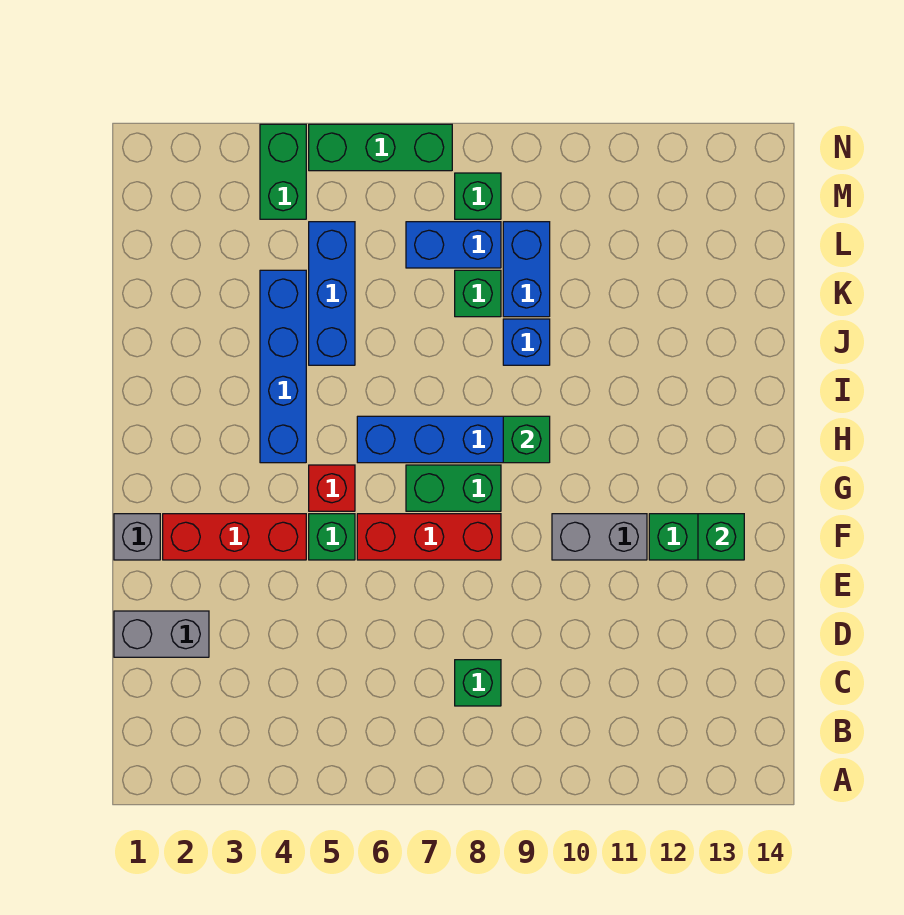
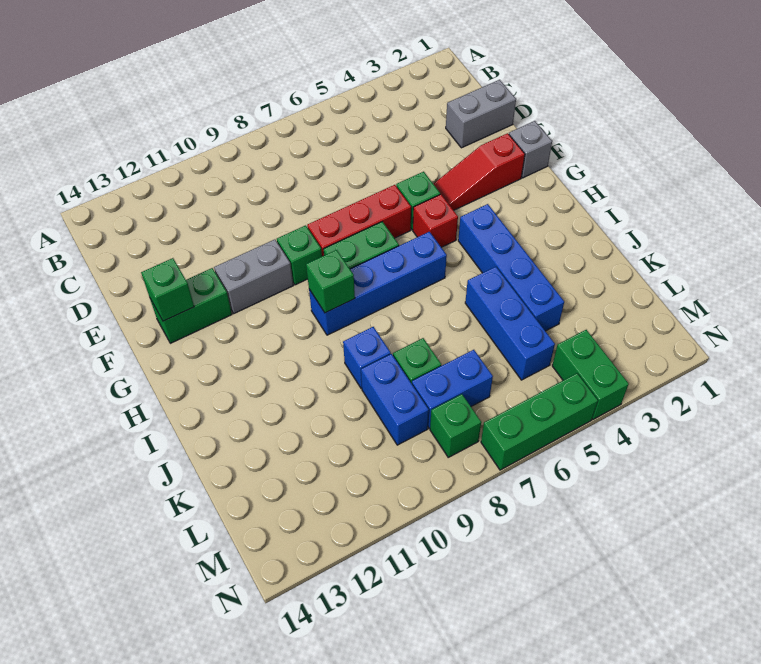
green 1x1 brick [455,660,501,706] -> green 1x1 brick moved to [277,225,322,285]
red 1x3 brick [163,514,306,560] -> red 1x3 slope [434,133,525,210]

